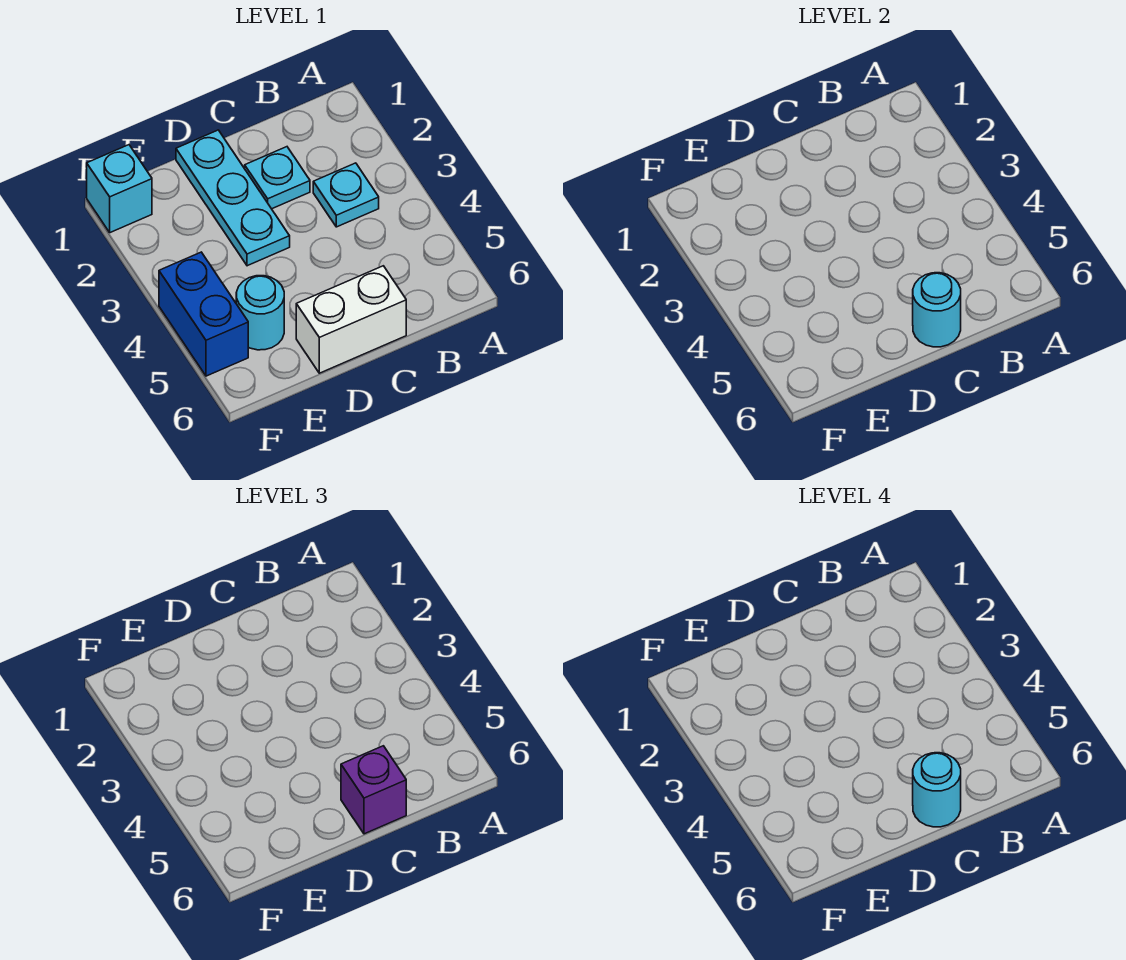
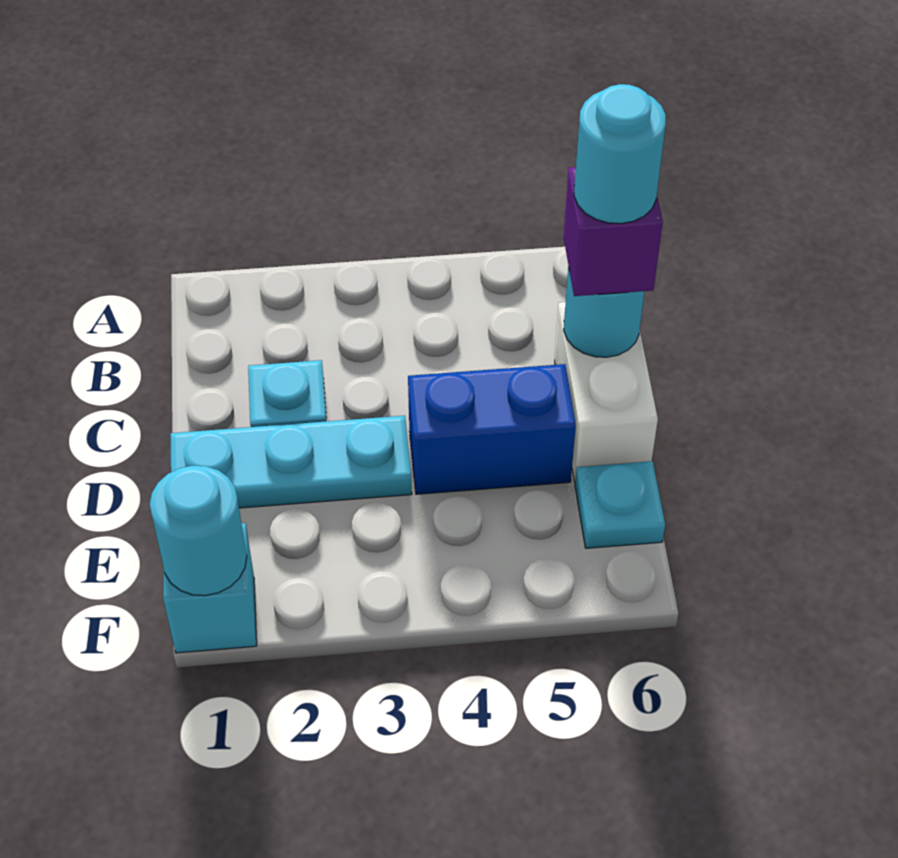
cyan 1x1 plate [313,163,379,227] -> cyan 1x1 plate moved to [575,461,665,548]
cyan 1x1 round brick [236,276,284,350] -> cyan 1x1 round brick moved to [150,466,247,596]
blue 1x2 brick [159,252,248,376] -> blue 1x2 brick moved to [408,364,576,494]

